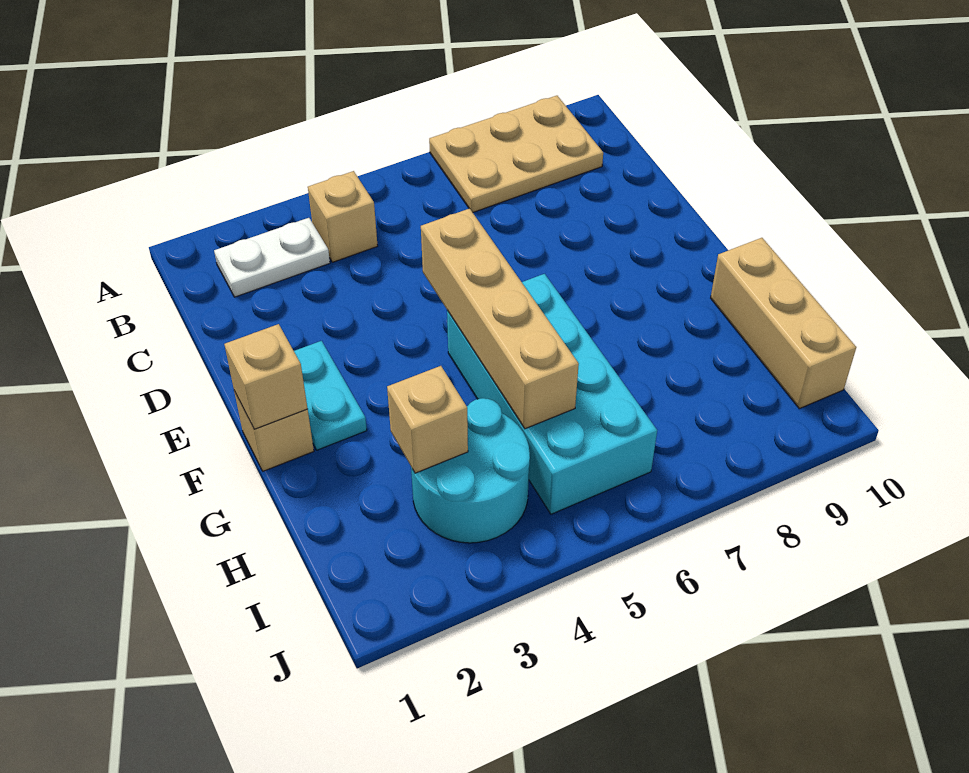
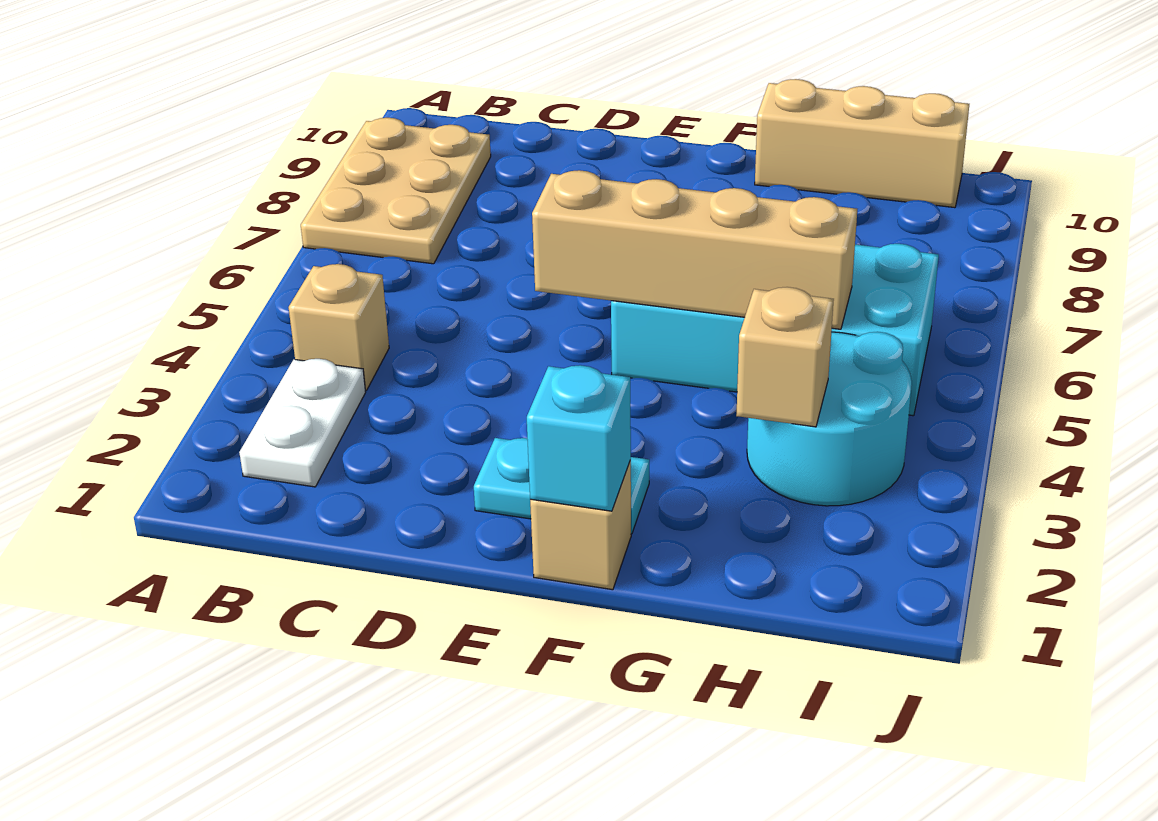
tan 1x1 brick [224,324,308,429] -> cyan 1x1 brick [527,365,631,511]

